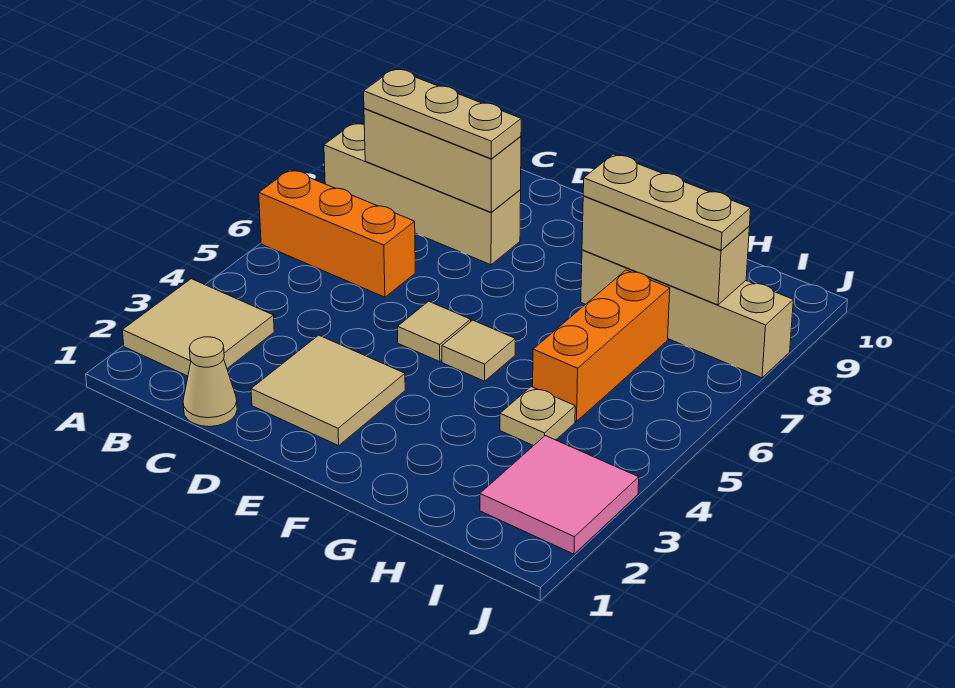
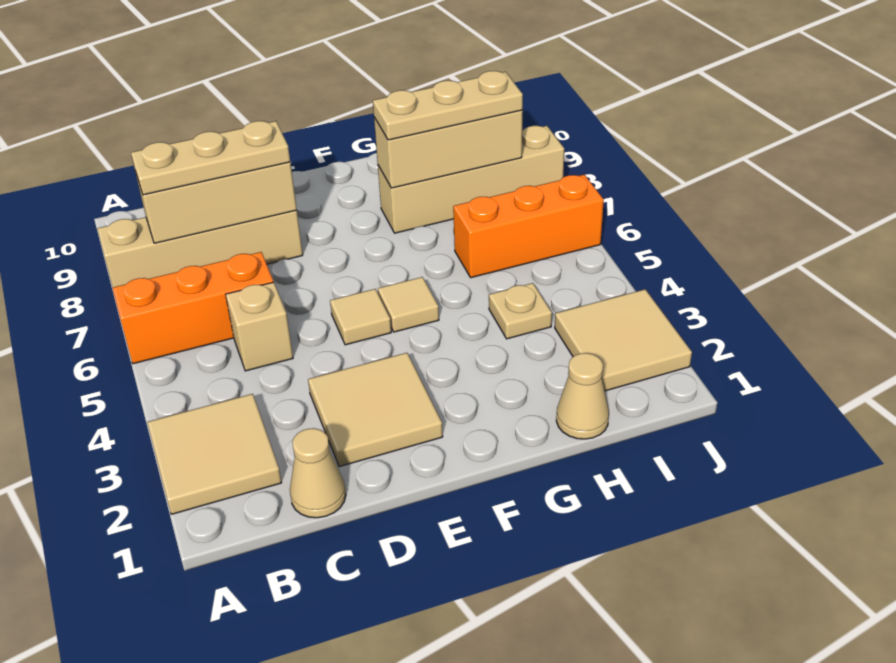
none -> tan 1x1 brick [226,282,293,371]
none -> tan 1x1 cone [556,353,609,439]
orange 1x3 brick [533,270,670,421] -> orange 1x3 brick turned to [453,175,604,278]
pink 2x2 tile [480,436,639,554] -> tan 2x2 tile [555,289,692,391]

